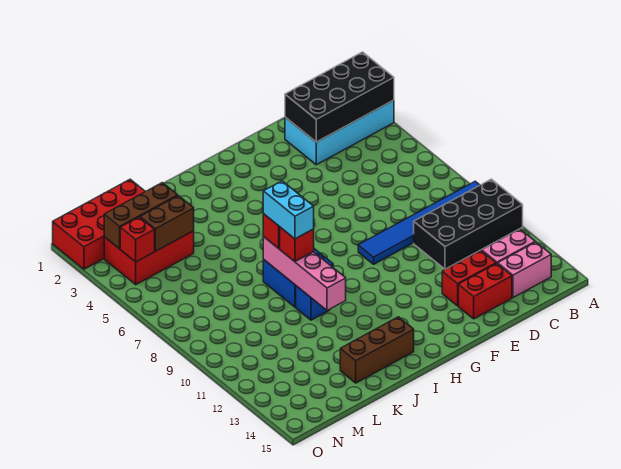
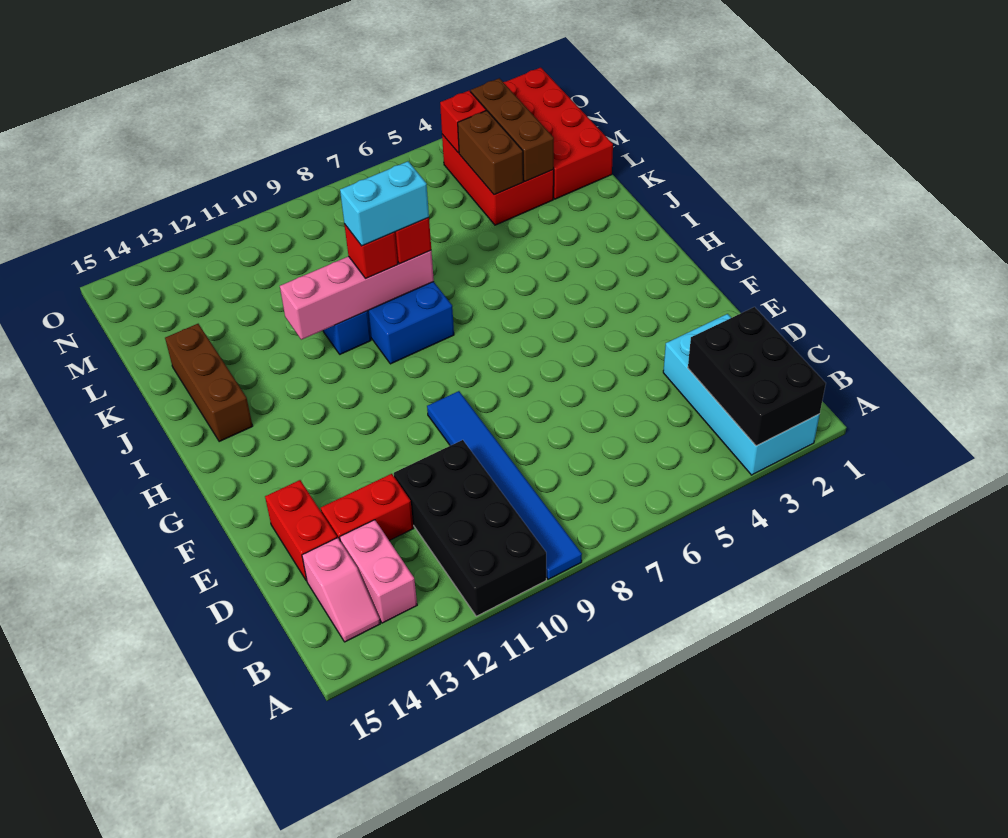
black 2x4 brick [285,52,394,142] -> black 2x3 brick [688,307,826,446]
pink 1x2 brick [498,242,551,298] -> pink 1x2 slope [302,538,380,642]
red 1x2 brick [442,250,496,306] -> red 1x2 brick turned to [321,474,413,541]

